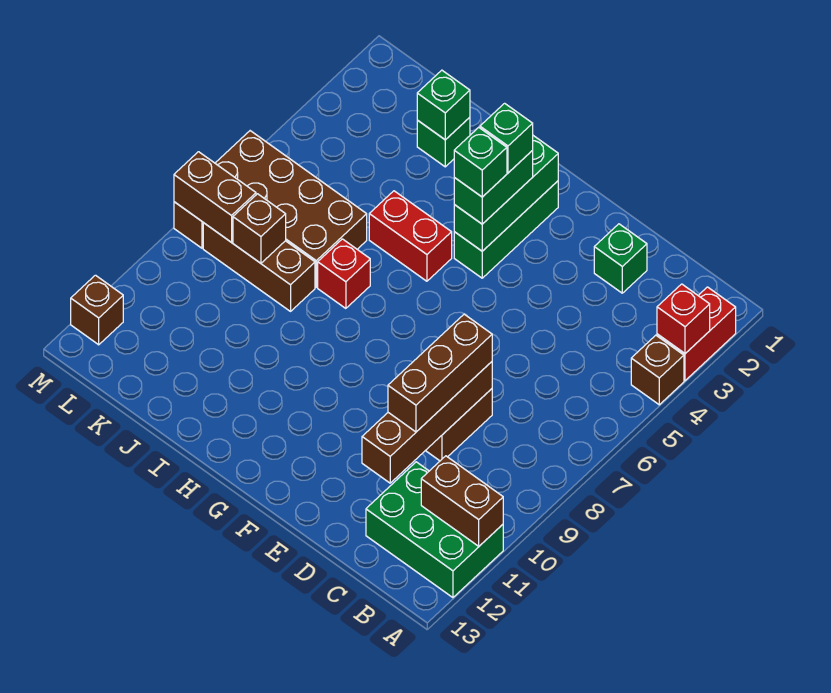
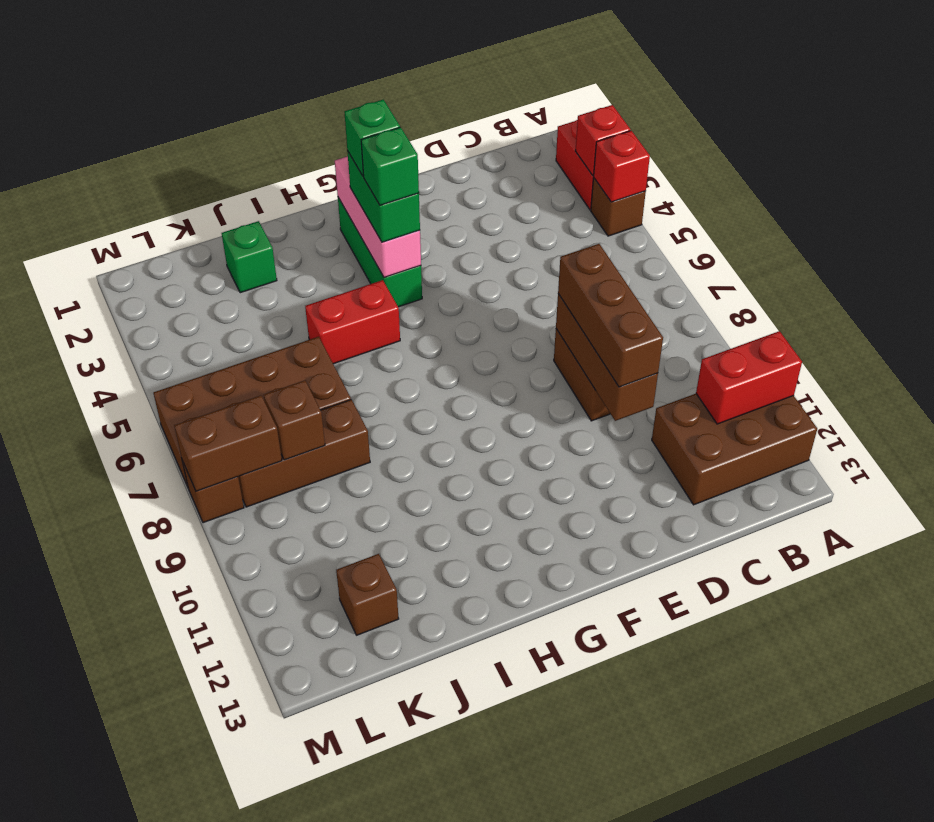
green 2x3 brick [366,462,503,598] -> brown 2x3 brick [652,394,817,505]
brown 1x2 brick [421,456,503,546] -> red 1x2 brick [696,331,802,424]
green 1x1 brick [594,224,647,293] -> none
brown 1x4 brick [362,362,492,483] -> brown 1x3 brick [556,294,658,421]
green 1x3 brick [454,136,558,251] -> pink 1x3 brick [335,156,421,278]
red 1x1 brick [318,239,370,308] -> red 1x1 brick moved to [594,131,650,202]
green 1x1 brick [417,70,470,140] -> none
brown 1x1 brick [71,275,123,345] -> brown 1x1 brick moved to [336,554,399,635]

